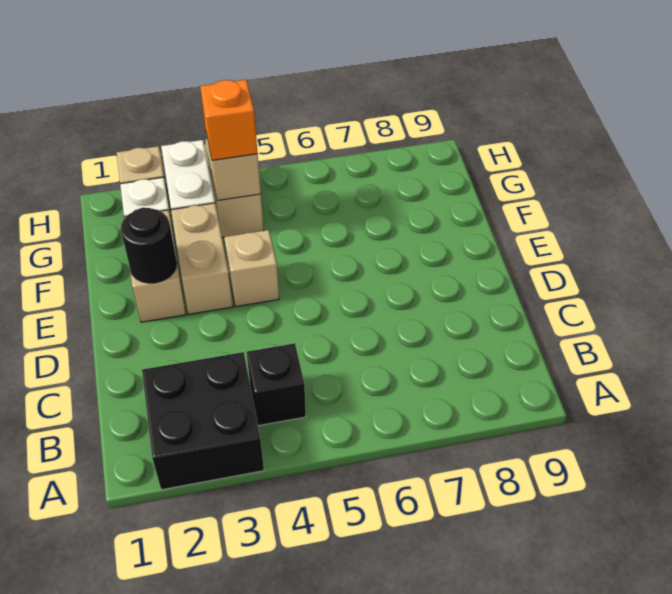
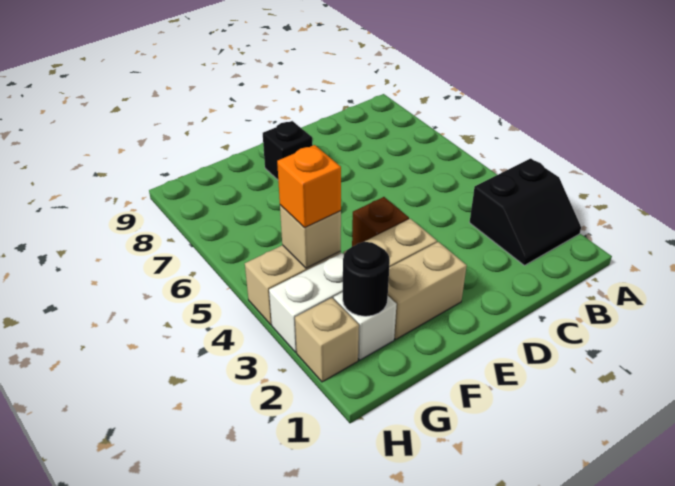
black 2x2 brick [142,352,264,490] -> black 2x2 slope [470,158,581,265]
black 1x1 brick [246,343,306,426] -> black 1x1 brick moved to [263,121,313,180]
black 1x1 round brick [121,208,177,283] -> black 1x1 round brick moved to [343,242,390,316]
tan 1x1 brick [224,230,279,307] -> brown 1x1 brick [352,197,409,246]

